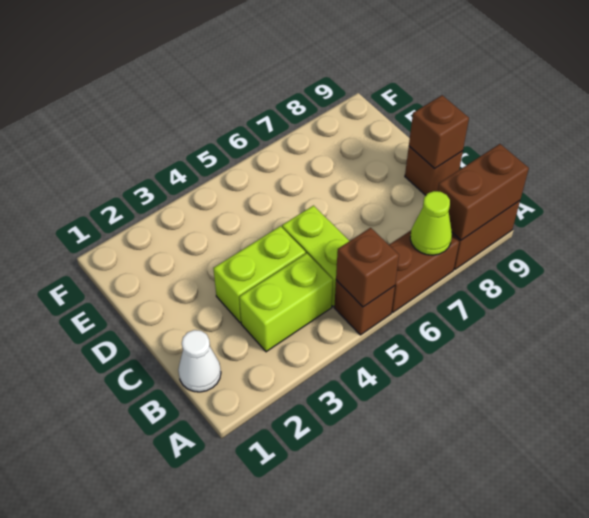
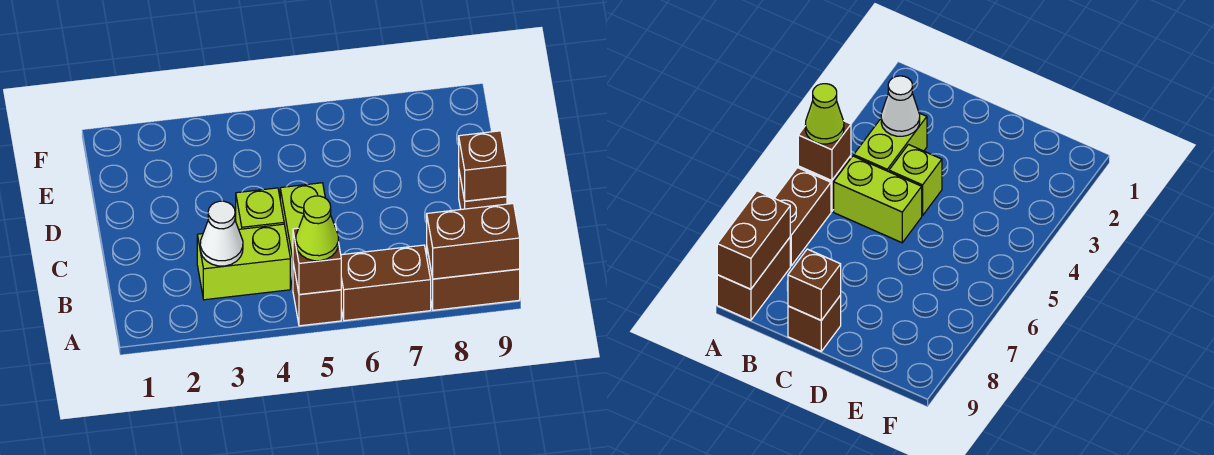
lime 1x1 cone [410,191,452,255] -> lime 1x1 cone moved to [296,196,338,261]
white 1x1 cone [178,330,221,392] -> white 1x1 cone moved to [200,201,243,266]
lime 1x2 brick [213,226,306,323] -> lime 1x1 brick [236,188,284,229]

